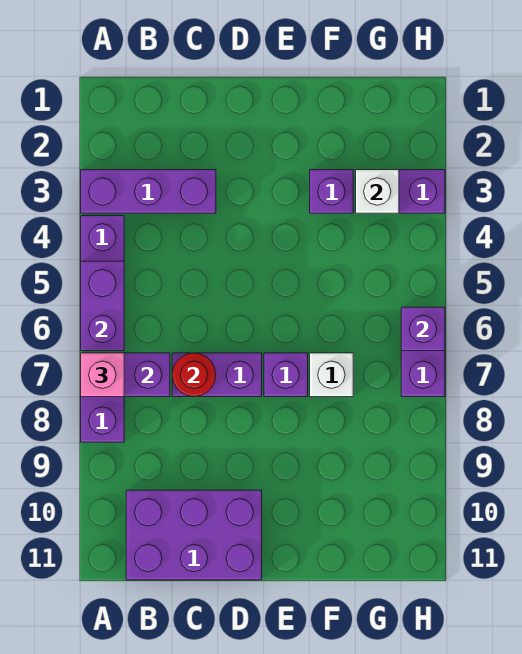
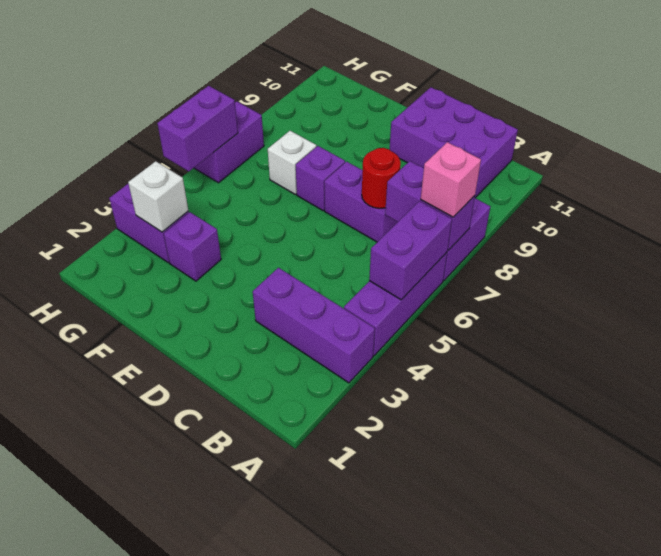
purple 1x1 brick [401,307,445,351] -> purple 1x2 brick [157,86,238,171]

